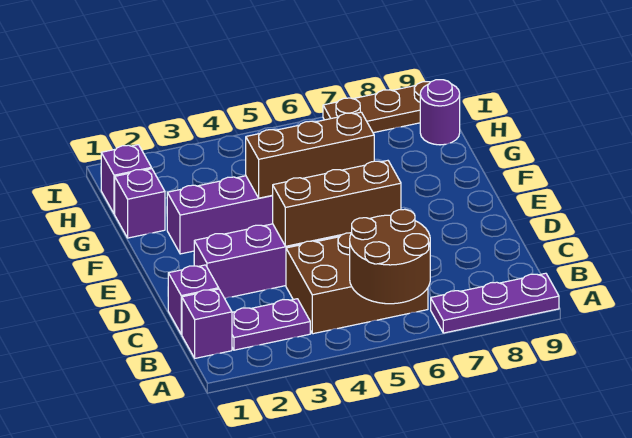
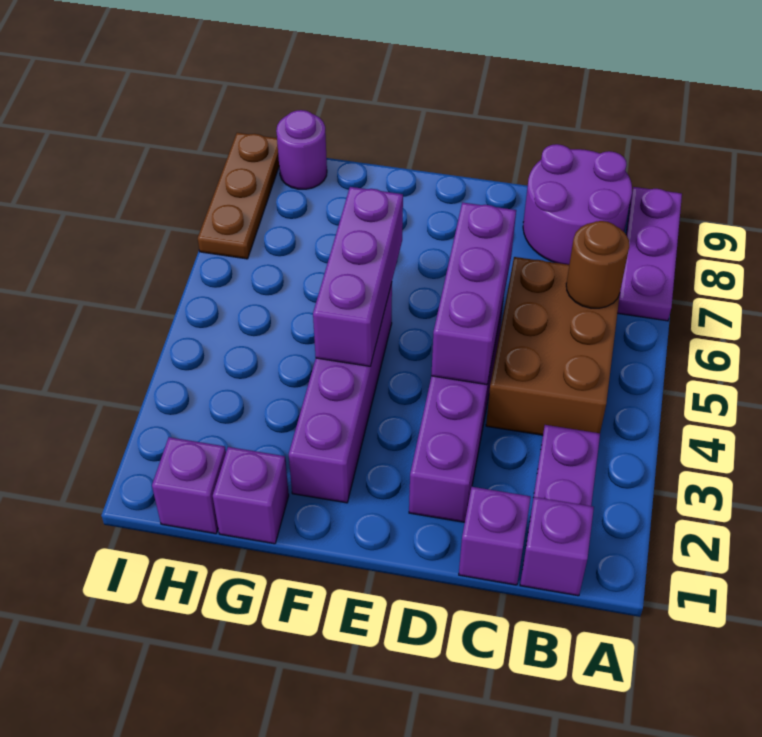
brown 2x2 round brick [350,209,430,304] -> brown 1x1 round brick [566,221,629,308]
none -> purple 2x2 round brick [523,144,632,265]
brown 1x3 brick [272,161,401,246] -> purple 1x3 brick [431,202,516,385]
brown 1x3 brick [246,112,374,198] -> purple 1x3 brick [313,187,403,366]

